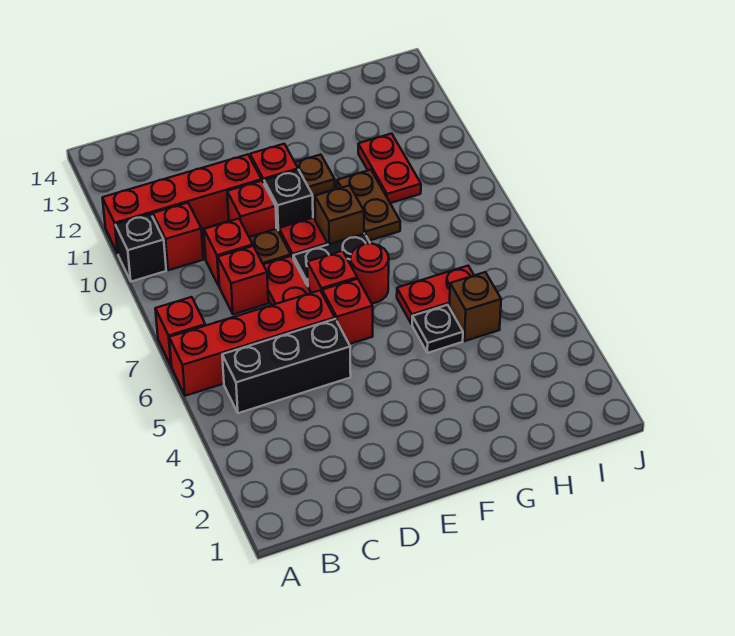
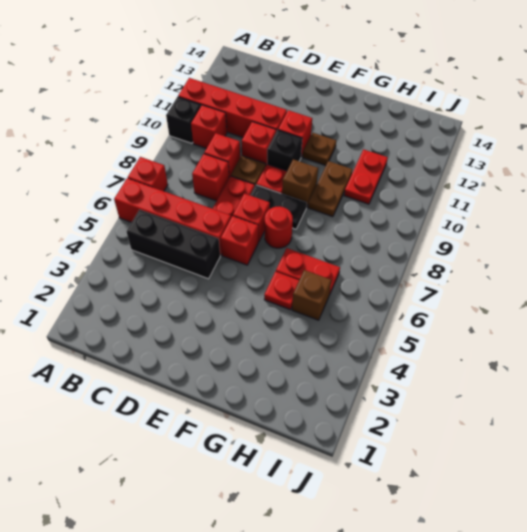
black 1x1 plate [412,305,463,353] -> red 1x1 plate [264,272,299,310]

